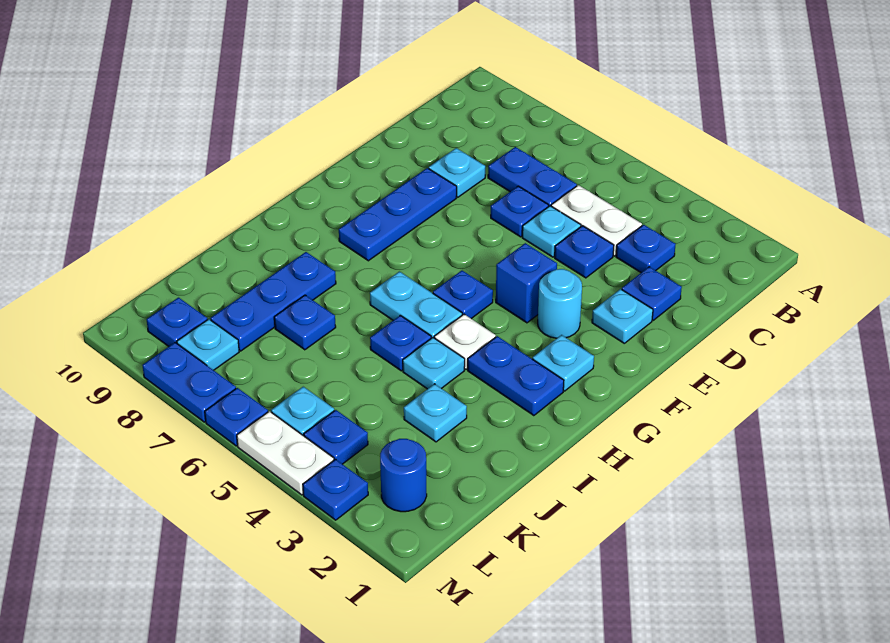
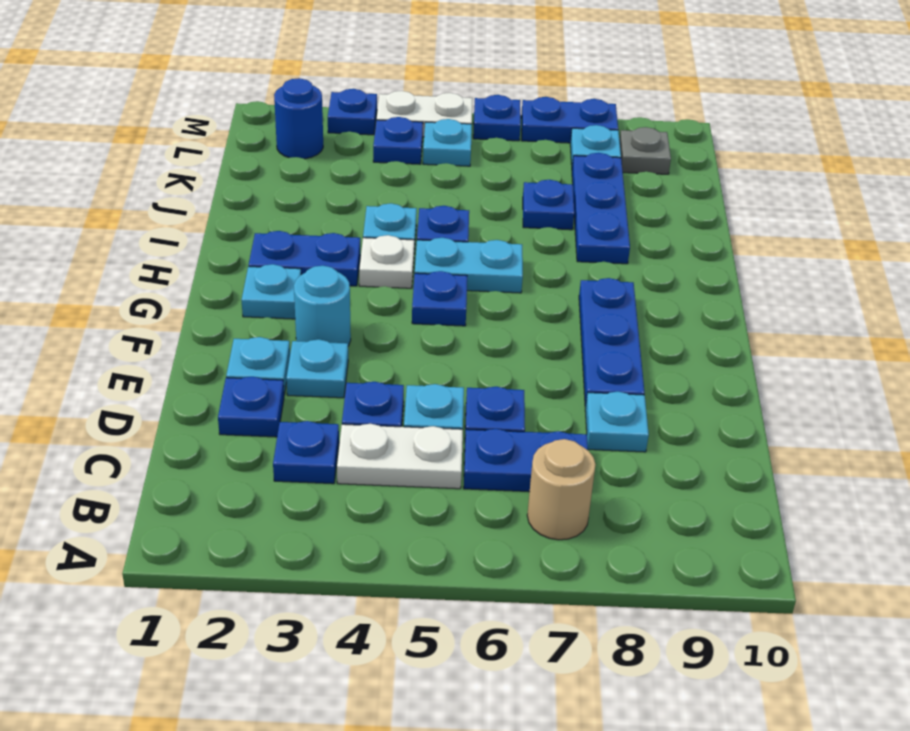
none -> tan 1x1 round brick [527,439,596,540]
blue 1x1 brick [496,243,557,323] -> none
cyan 1x1 plate [404,384,467,442] -> cyan 1x1 plate moved to [286,339,348,398]
blue 1x1 plate [146,298,207,346] -> grey 1x1 plate [619,127,671,174]

